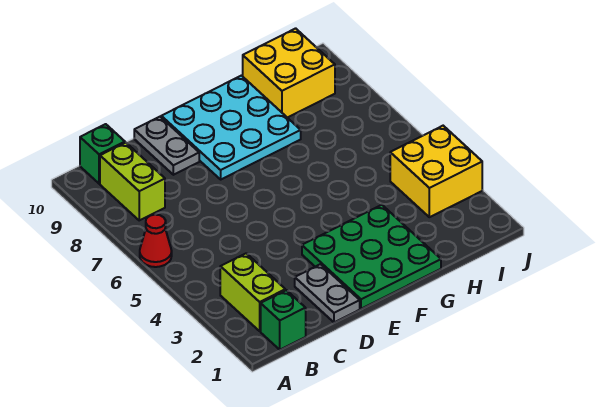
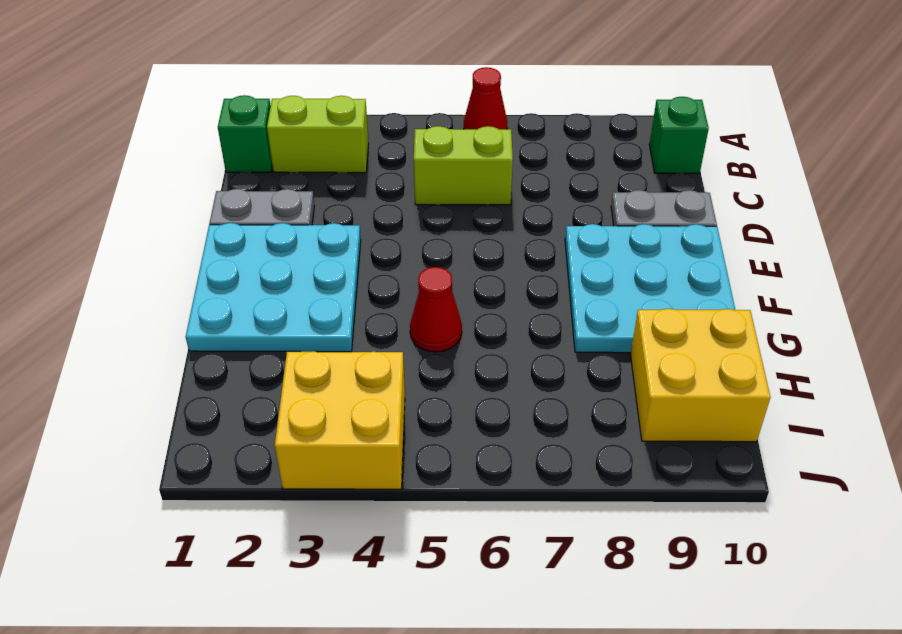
lime 1x2 brick [100,143,165,220] -> lime 1x2 brick moved to [414,126,513,205]
green 3x3 plate [302,205,441,309] -> cyan 3x3 plate [186,223,361,352]
none -> red 1x1 cone [410,267,462,352]

